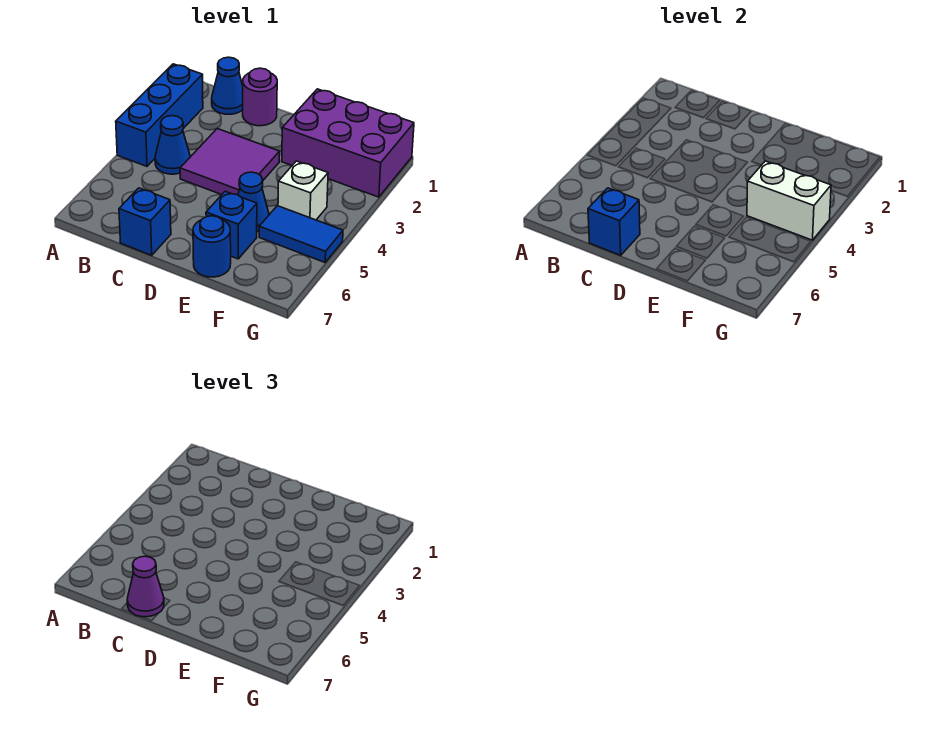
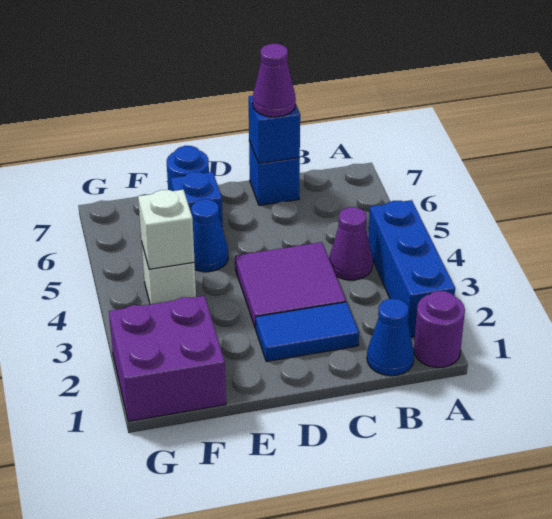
blue 1x1 cone [155,116,190,174] -> purple 1x1 cone [329,207,373,280]
purple 1x1 round brick [243,68,277,126] -> purple 1x1 round brick moved to [414,291,465,368]
purple 2x3 brick [282,89,414,197] -> purple 2x2 brick [109,296,226,421]
white 1x2 brick [747,161,831,240] -> white 1x1 brick [138,190,195,269]
blue 1x2 tile [259,206,343,262] -> blue 1x2 tile moved to [255,302,359,361]

